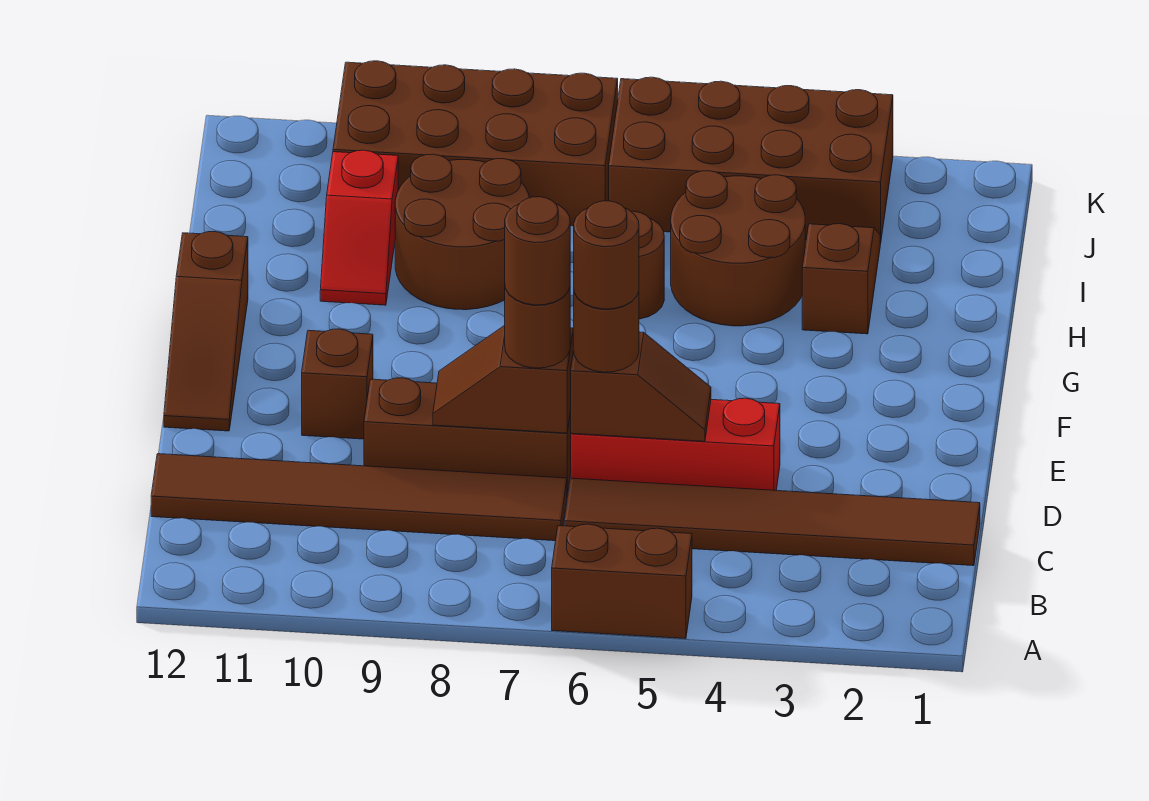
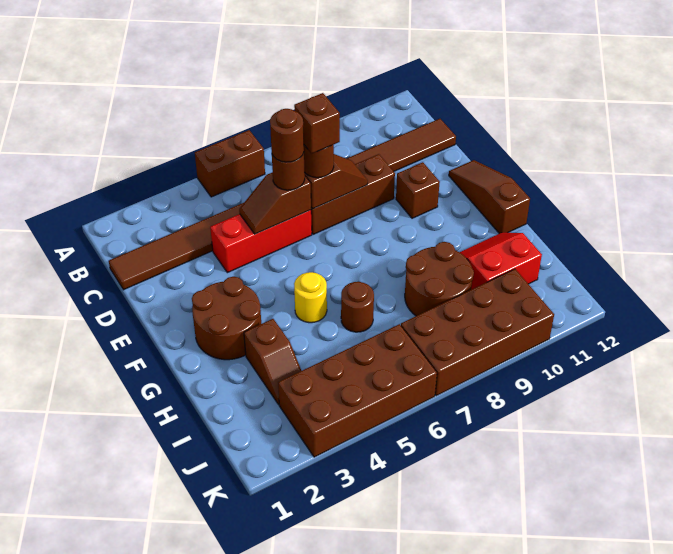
brown 1x1 round brick [505,197,570,305] -> brown 1x1 brick [294,93,340,154]
none -> yellow 1x1 round brick [294,272,327,323]
brown 2x2 round brick [671,171,805,326] -> brown 2x2 round brick moved to [192,277,261,360]
red 1x2 slope [320,150,398,305] -> red 2x2 slope [460,233,542,290]

